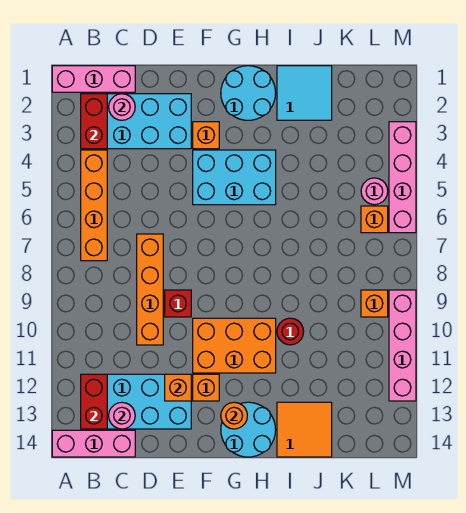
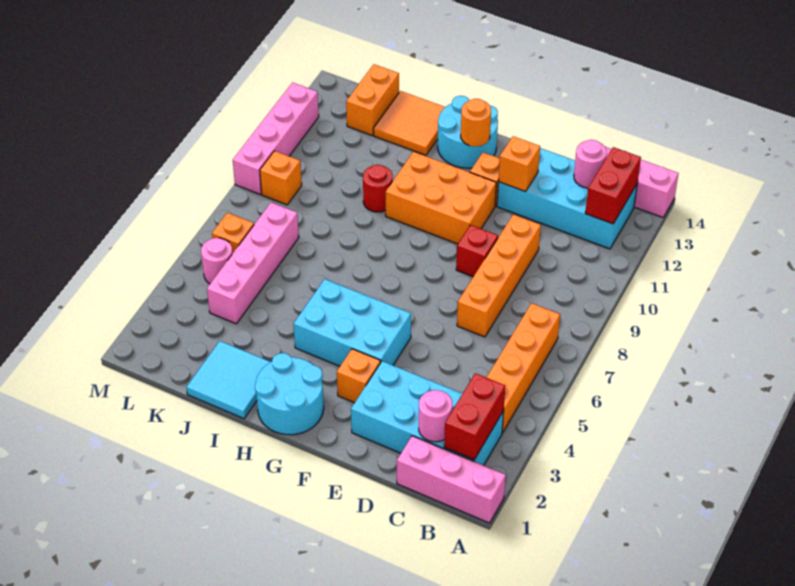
none -> orange 1x2 brick [346,64,399,135]
pink 1x4 brick [389,122,416,233] -> pink 1x4 brick moved to [207,203,299,324]

